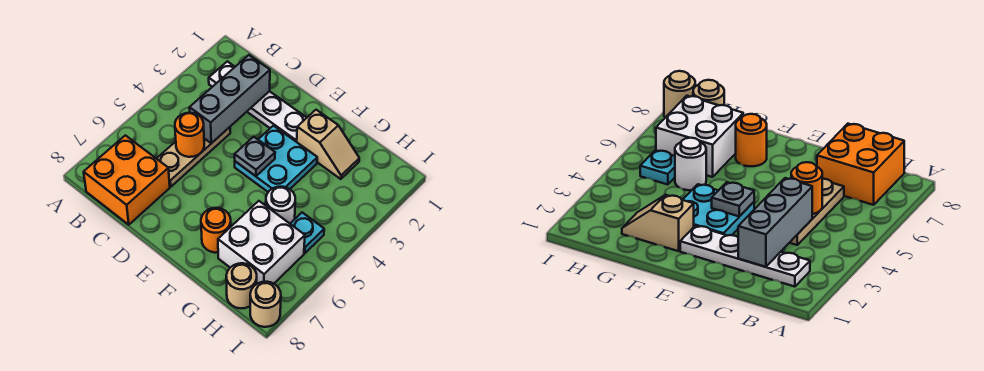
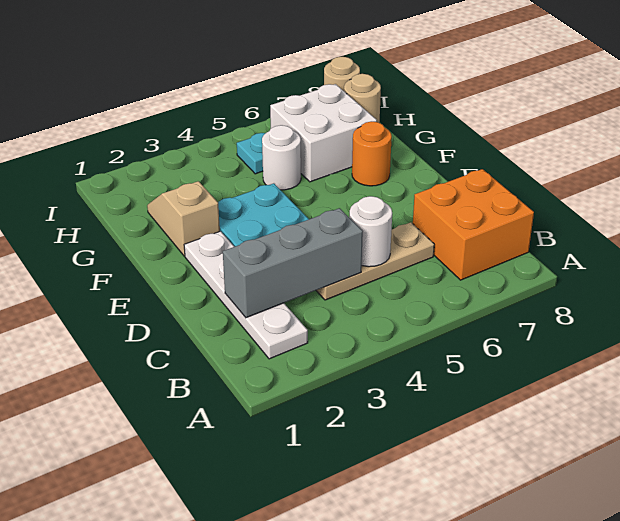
orange 1x1 round brick [175,113,204,157] -> white 1x1 round brick [349,196,392,267]
grey 1x1 plate [235,137,275,176] -> none

